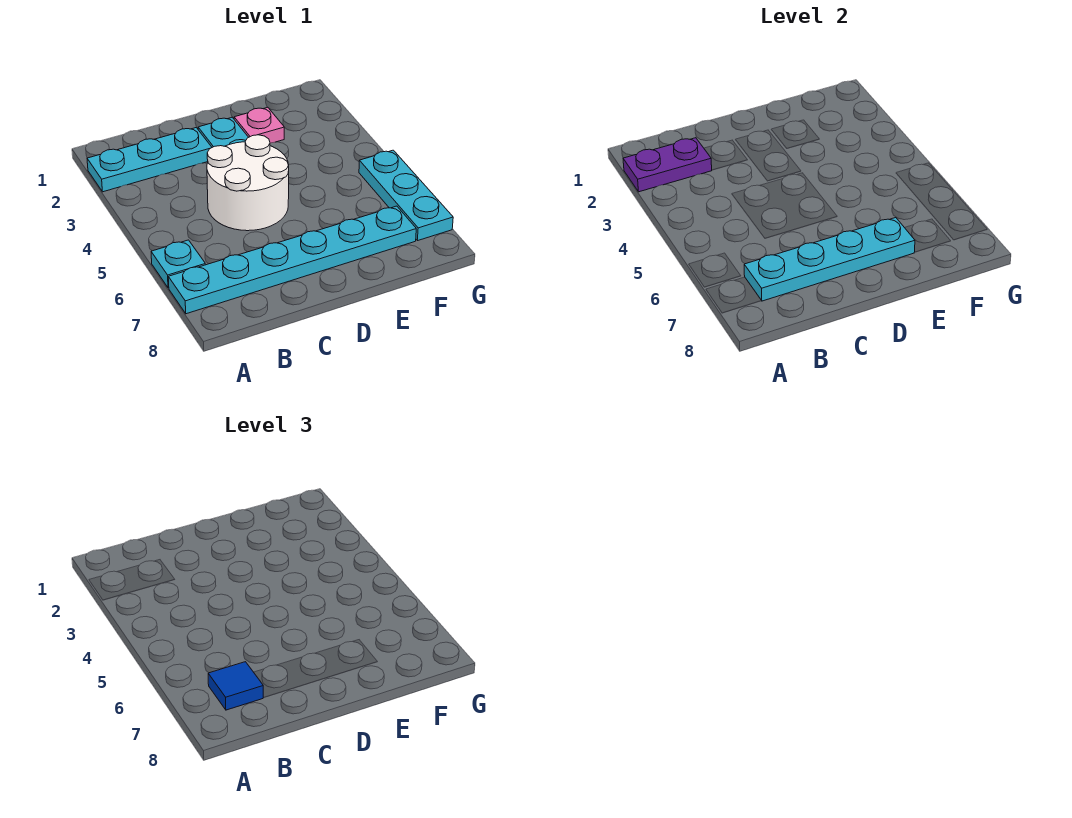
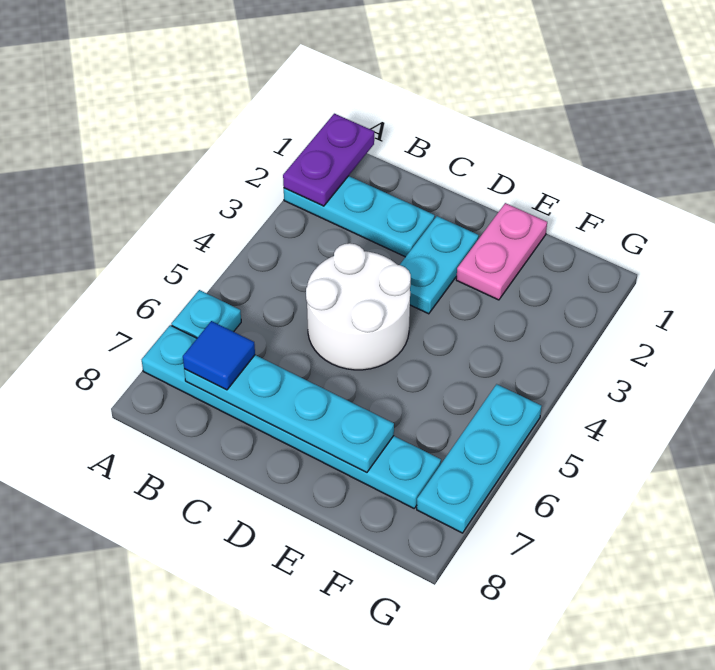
purple 1x2 plate [623,138,712,192] -> purple 1x2 plate turned to [283,114,374,206]
pink 1x1 plate [234,107,284,143] -> pink 1x2 plate [456,203,547,300]

